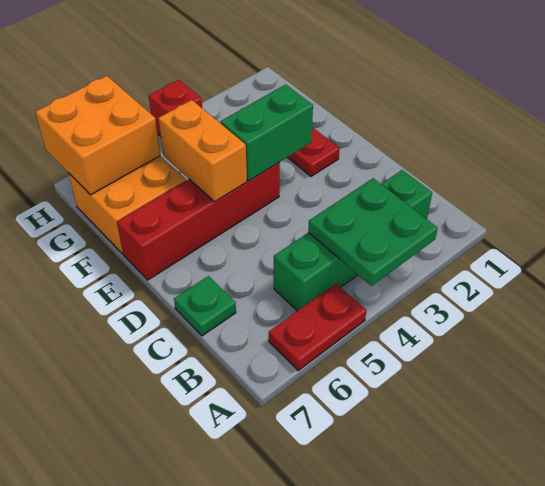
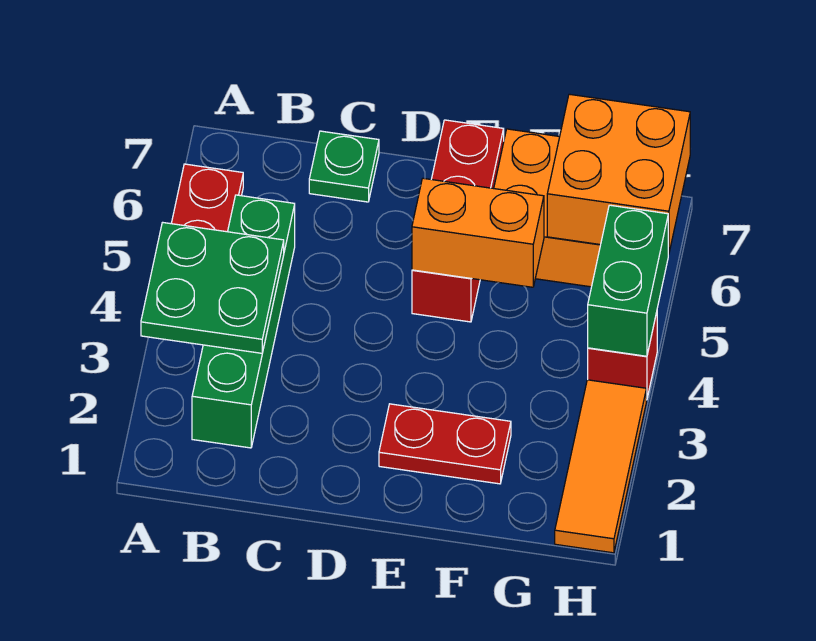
green 1x2 brick [221,84,313,181] -> green 1x2 brick moved to [588,205,668,356]
red 1x4 brick [117,162,280,280] -> red 1x3 brick [412,120,504,322]
none -> orange 1x3 tile [555,380,646,553]

